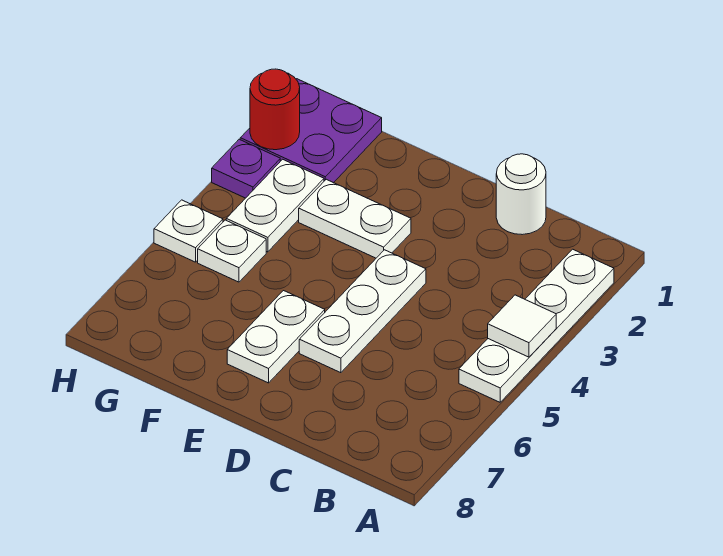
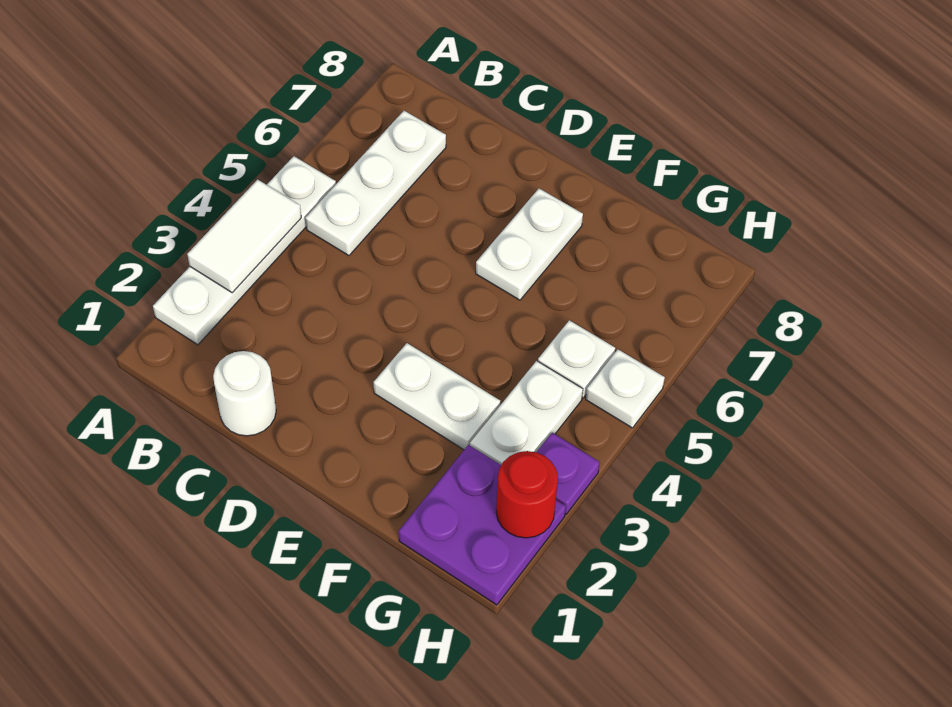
white 1x1 tile [488,295,556,357] -> white 1x2 tile [187,180,301,293]
white 1x3 plate [299,250,426,373] -> white 1x3 plate moved to [305,111,446,256]

